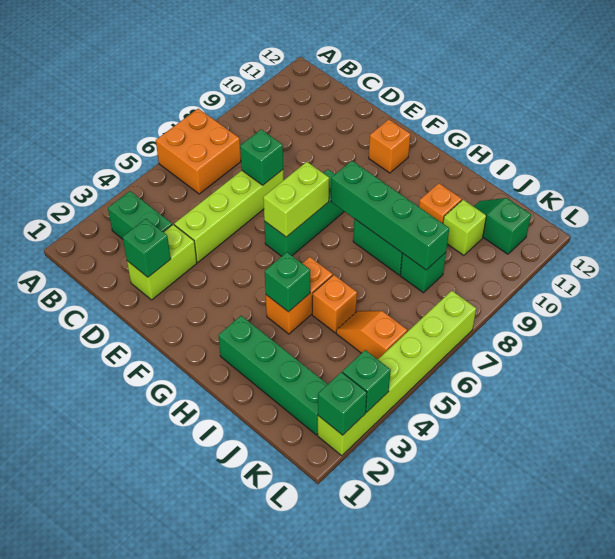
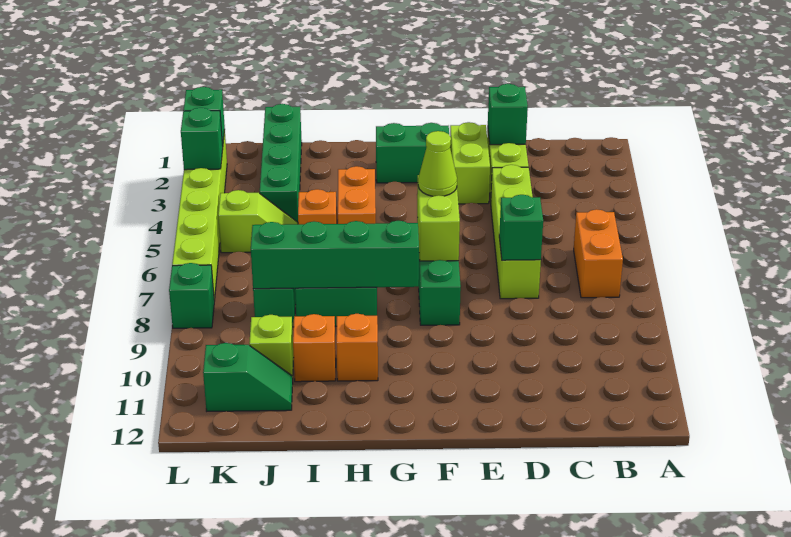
orange 2x2 brick [156,109,241,194] -> orange 1x2 brick [574,209,623,298]
green 1x2 brick [108,191,172,239] -> green 1x2 brick moved to [376,123,449,183]
none -> lime 1x2 brick [450,122,490,204]
none -> lime 1x1 cone [418,131,457,196]
orange 1x1 brick [369,120,410,173] -> orange 1x1 brick moved to [336,314,378,381]
green 1x4 brick [218,316,328,435] -> green 1x4 brick turned to [260,104,302,222]
green 1x1 brick [265,252,310,312] -> green 1x1 brick moved to [169,263,214,328]
orange 1x2 slope [336,311,407,359] -> lime 1x2 slope [218,190,298,253]

